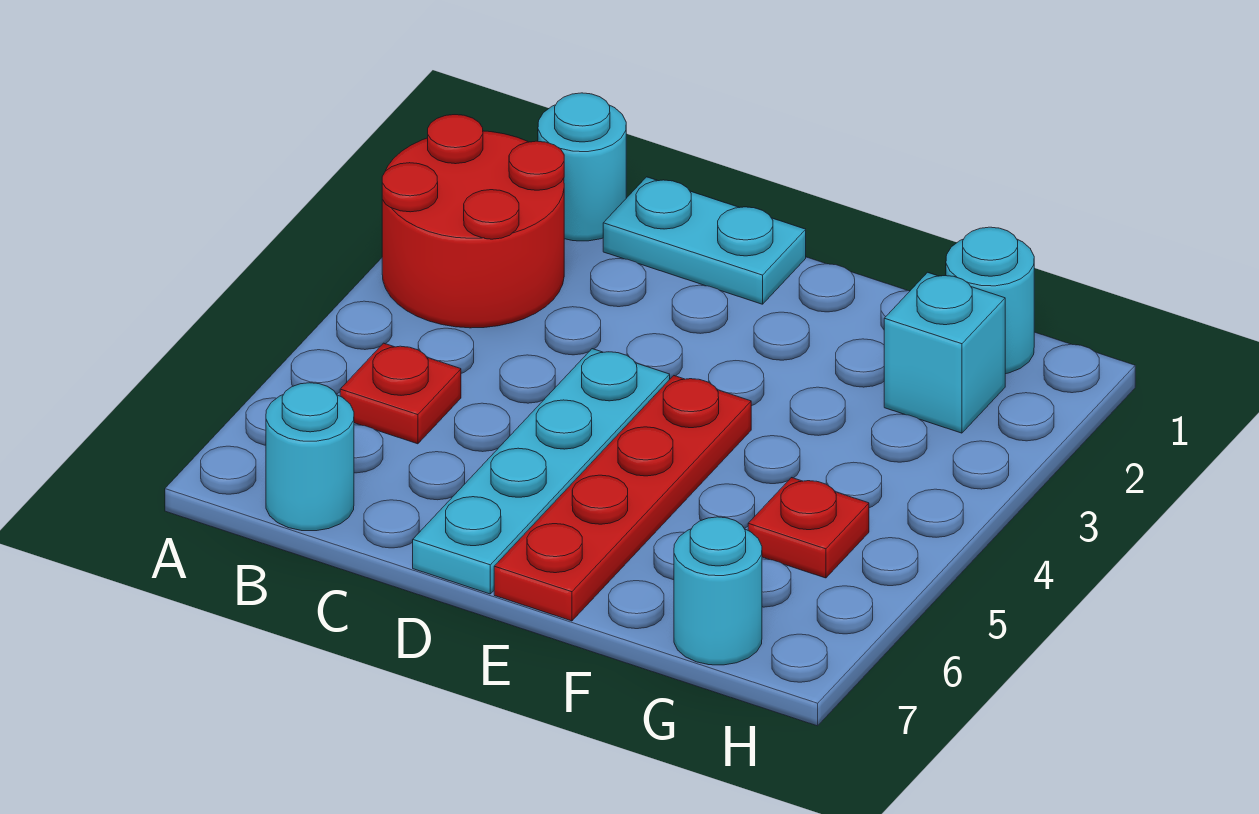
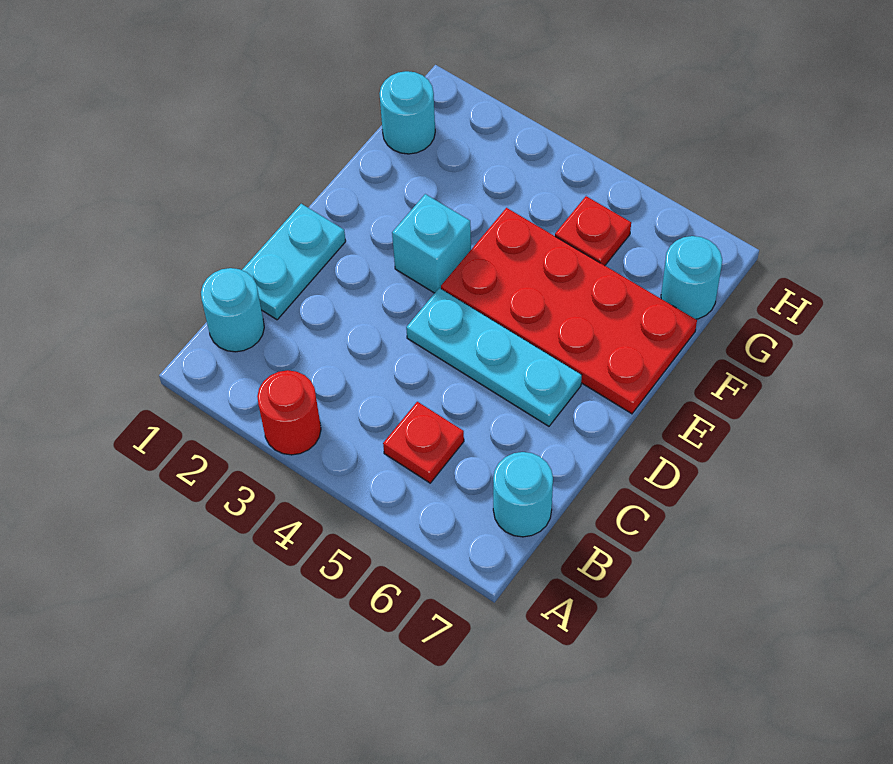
red 2x2 round brick [382,115,564,328] -> red 1x1 round brick [257,370,321,455]
cyan 1x4 plate [413,349,670,594] -> cyan 1x3 plate [406,288,582,426]
red 1x4 plate [494,376,751,621] -> red 2x4 plate [441,208,697,414]
cyan 1x1 brick [884,272,1005,433] -> cyan 1x1 brick moved to [392,194,471,293]

